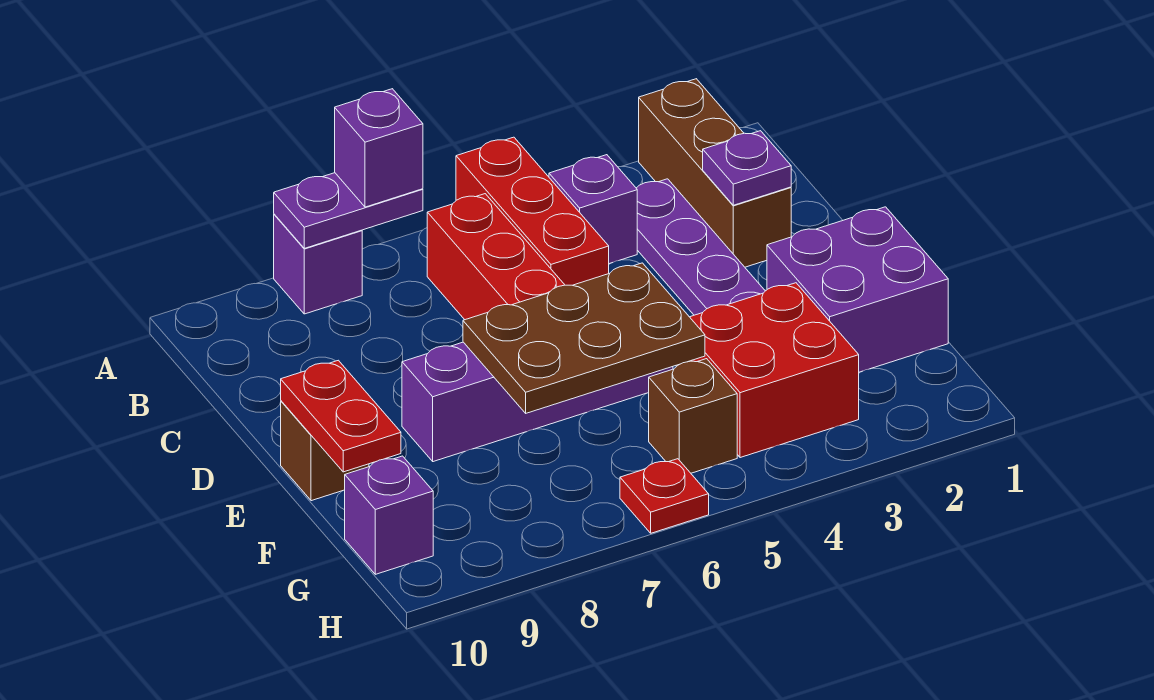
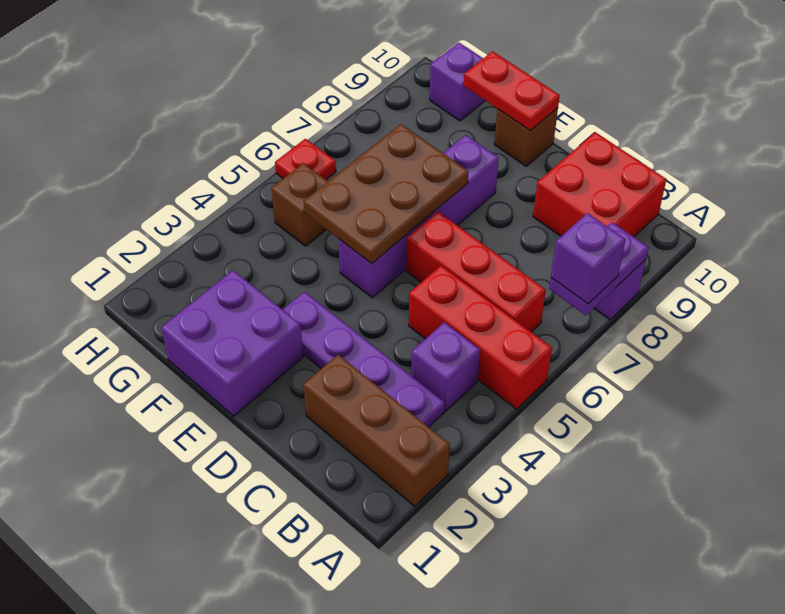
purple 1x1 plate [703,131,791,205] -> none
red 2x2 brick [677,283,859,458] -> red 2x2 brick moved to [533,132,667,237]

